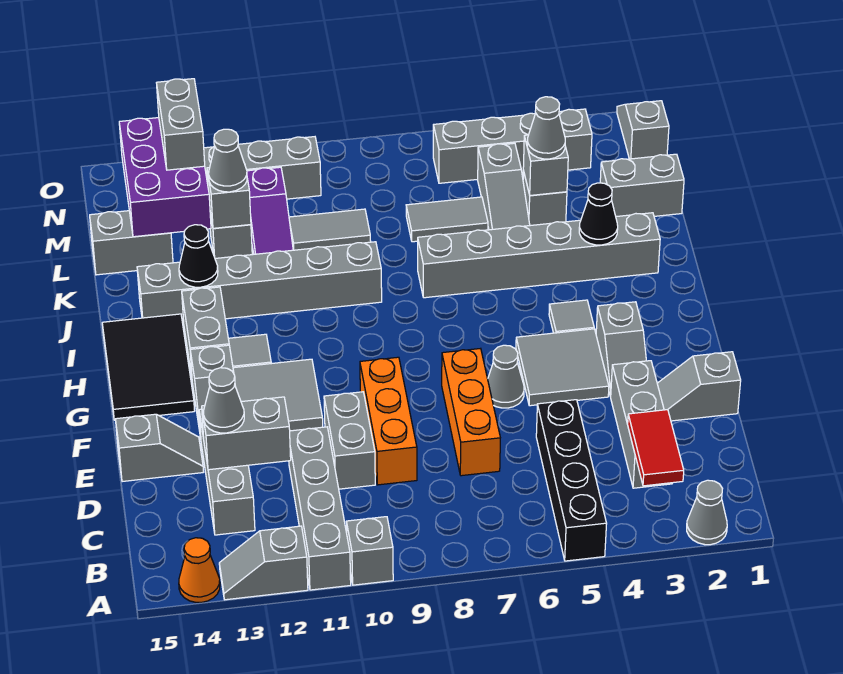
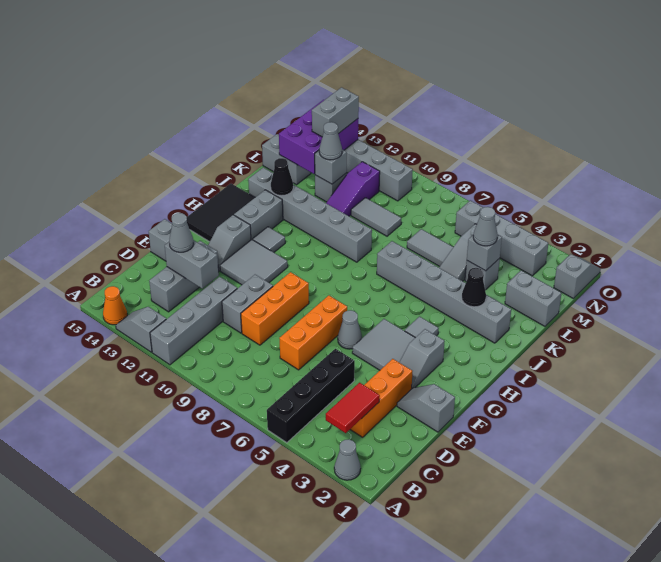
grey 1x1 brick [346,517,393,585] -> none
grey 1x3 brick [611,361,672,488] -> orange 1x3 brick [350,359,412,437]

